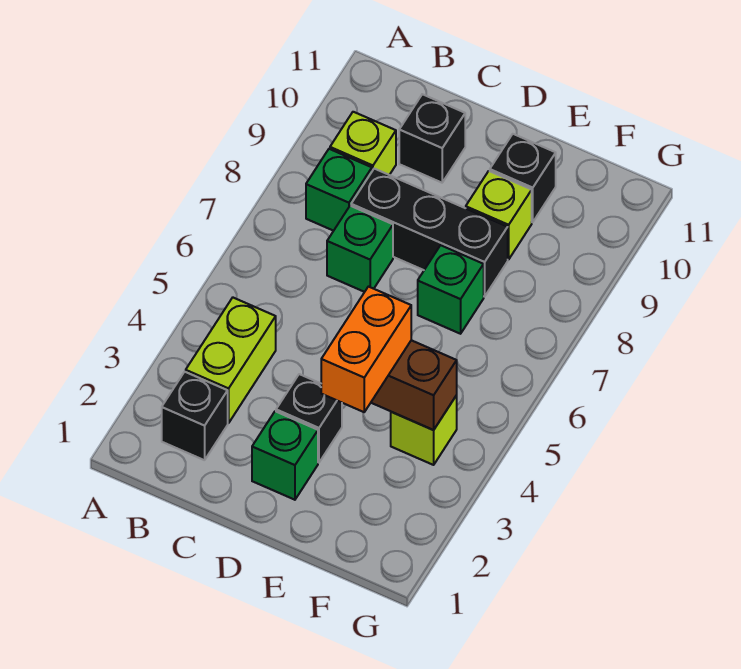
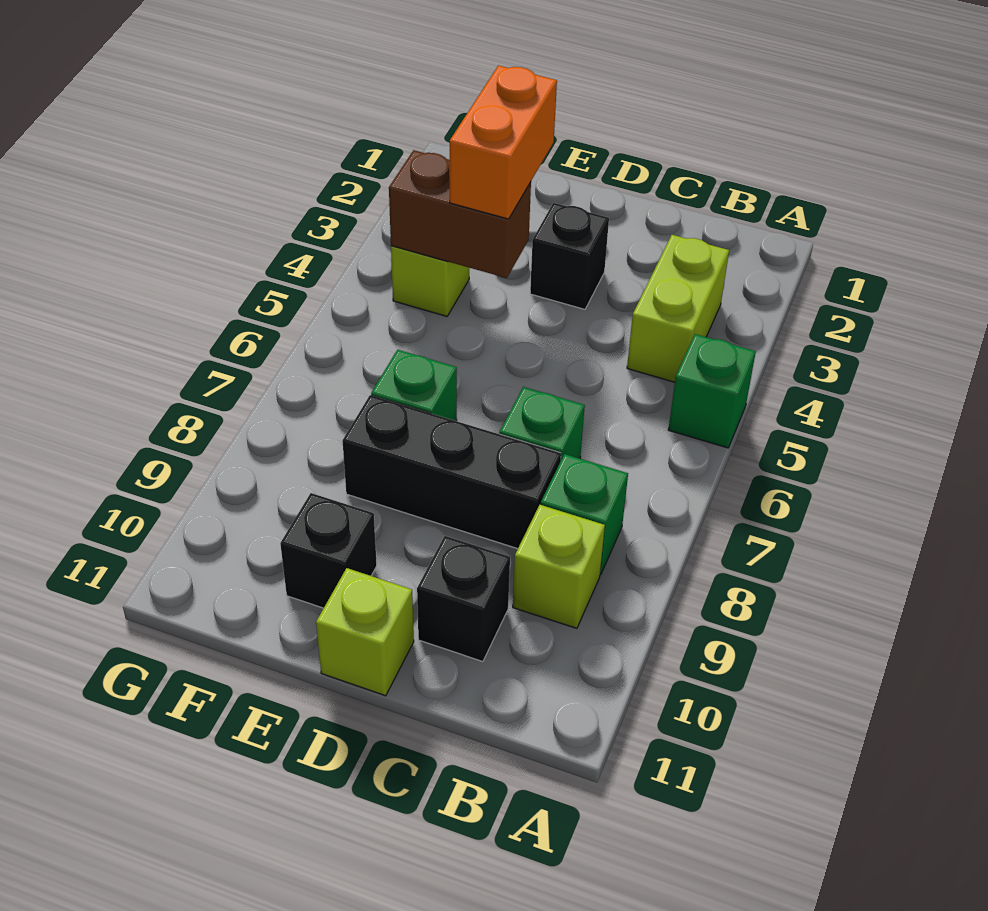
black 1x1 brick [162,372,228,460] -> none
green 1x1 brick [252,411,318,500] -> green 1x1 brick moved to [668,334,756,448]
lime 1x1 brick [466,171,532,259] -> lime 1x1 brick moved to [316,568,414,696]

